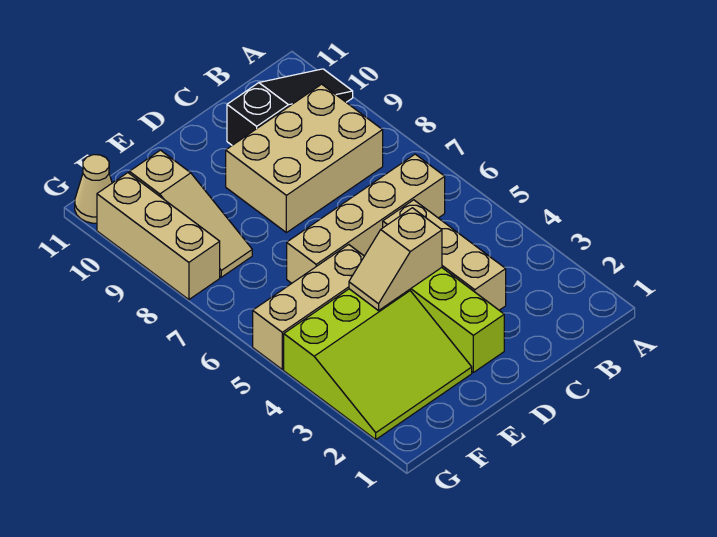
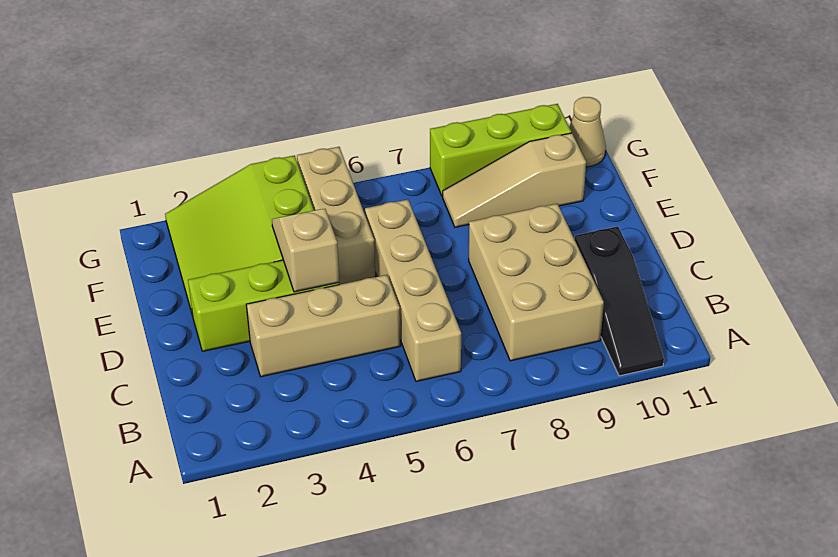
tan 1x3 brick [97,173,220,300] -> lime 1x3 brick [430,104,571,197]

